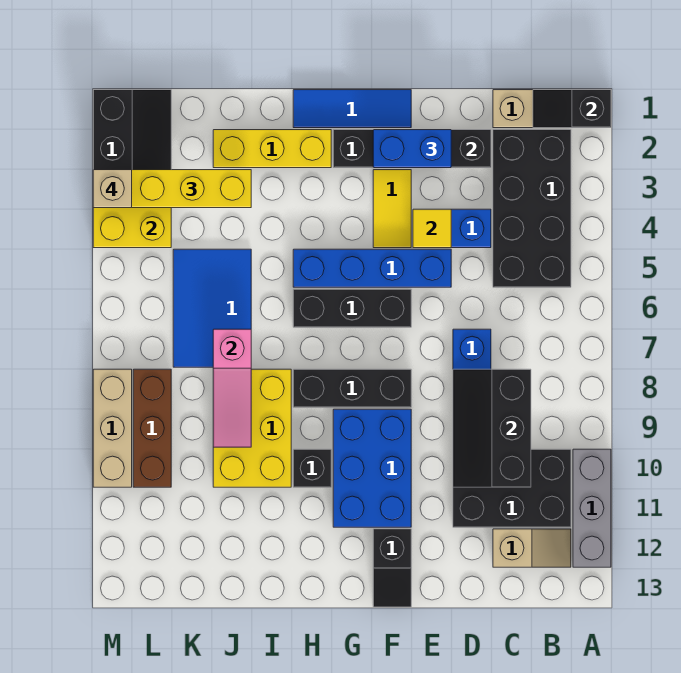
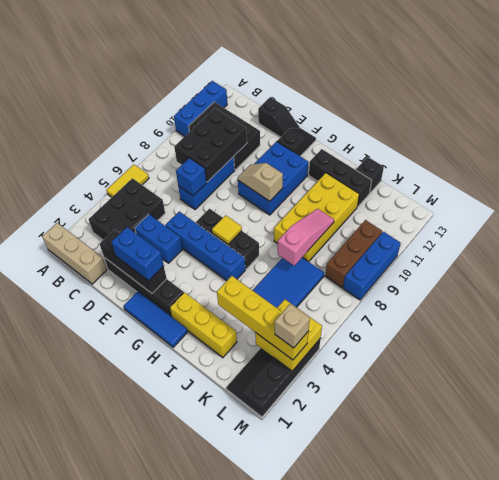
black 1x2 slope [533,90,611,128] -> black 1x2 slope moved to [258,97,300,137]
grey 1x3 brick [573,449,611,567] -> blue 1x3 brick [174,81,227,136]
black 2x4 brick [493,130,571,287] -> black 2x3 brick [89,178,165,240]
tan 1x2 slope [493,529,571,567] -> tan 1x2 slope moved to [238,163,283,201]
black 2x3 slope [453,369,531,487] -> black 2x3 brick [174,108,247,182]
none -> blue 1x1 brick [176,158,207,196]
yellow 1x1 tile [413,209,451,248] -> yellow 1x1 tile moved to [212,215,242,245]
yellow 1x2 tile [373,170,411,248] -> yellow 1x2 tile moved to [106,165,149,197]
black 1x3 brick [293,369,411,407] -> black 1x3 brick moved to [309,149,372,207]
black 1x1 brick [293,449,331,487] -> black 1x1 brick moved to [356,157,384,193]
yellow 2x3 brick [213,369,291,487] -> yellow 2x4 brick [274,173,359,262]
tan 1x3 brick [93,369,132,487] -> blue 1x3 brick [343,232,401,300]

